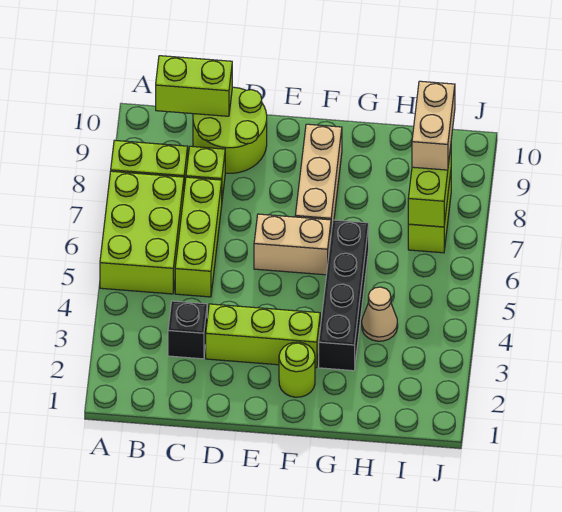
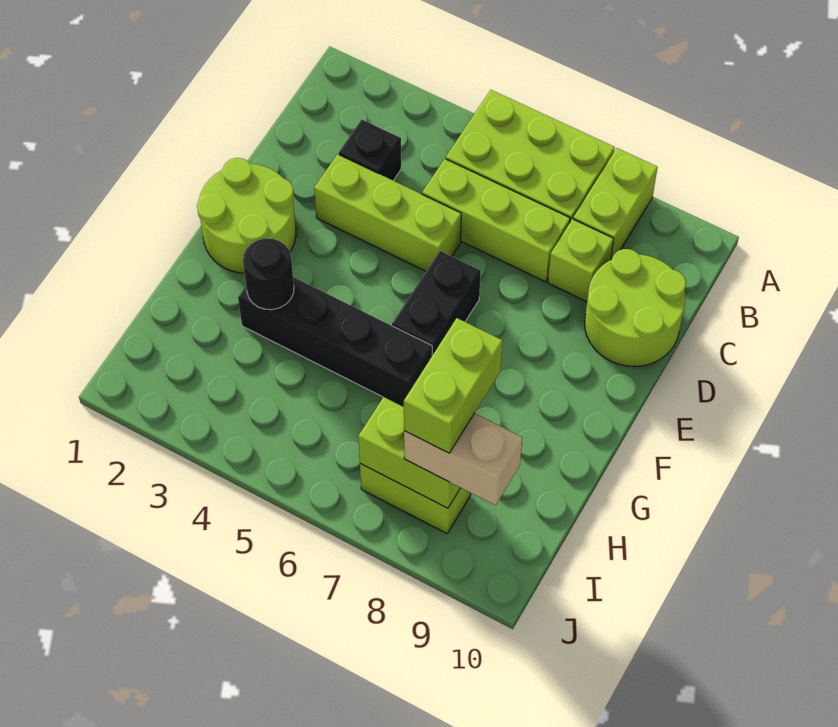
lime 1x2 brick [156,56,232,116] -> lime 1x2 brick moved to [404,318,503,453]
lime 1x3 brick [206,304,320,368] -> lime 1x3 brick turned to [314,154,461,271]
tan 1x2 brick [254,214,331,275] -> black 1x2 brick [392,251,481,355]
lime 1x1 round brick [279,342,315,397] -> lime 2x2 round brick [197,158,296,273]
tan 1x3 brick [295,124,342,232] -> none
none -> black 1x1 round brick [243,238,294,310]
tan 1x1 cone [362,287,398,341] -> none

